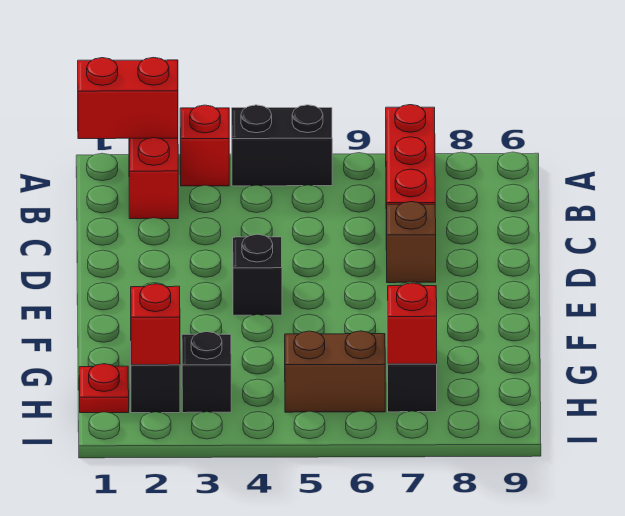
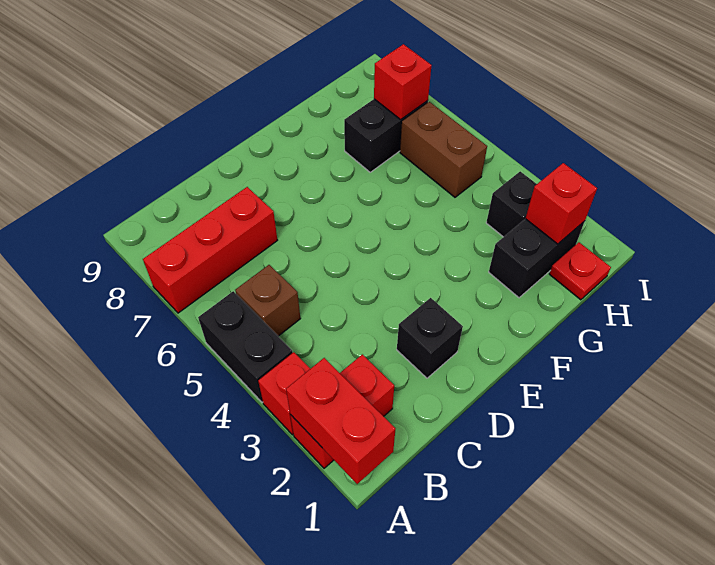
brown 1x1 brick [387,202,436,283] -> brown 1x1 brick moved to [235,265,300,336]
black 1x1 brick [233,234,282,315] -> black 1x1 brick moved to [397,298,463,378]

